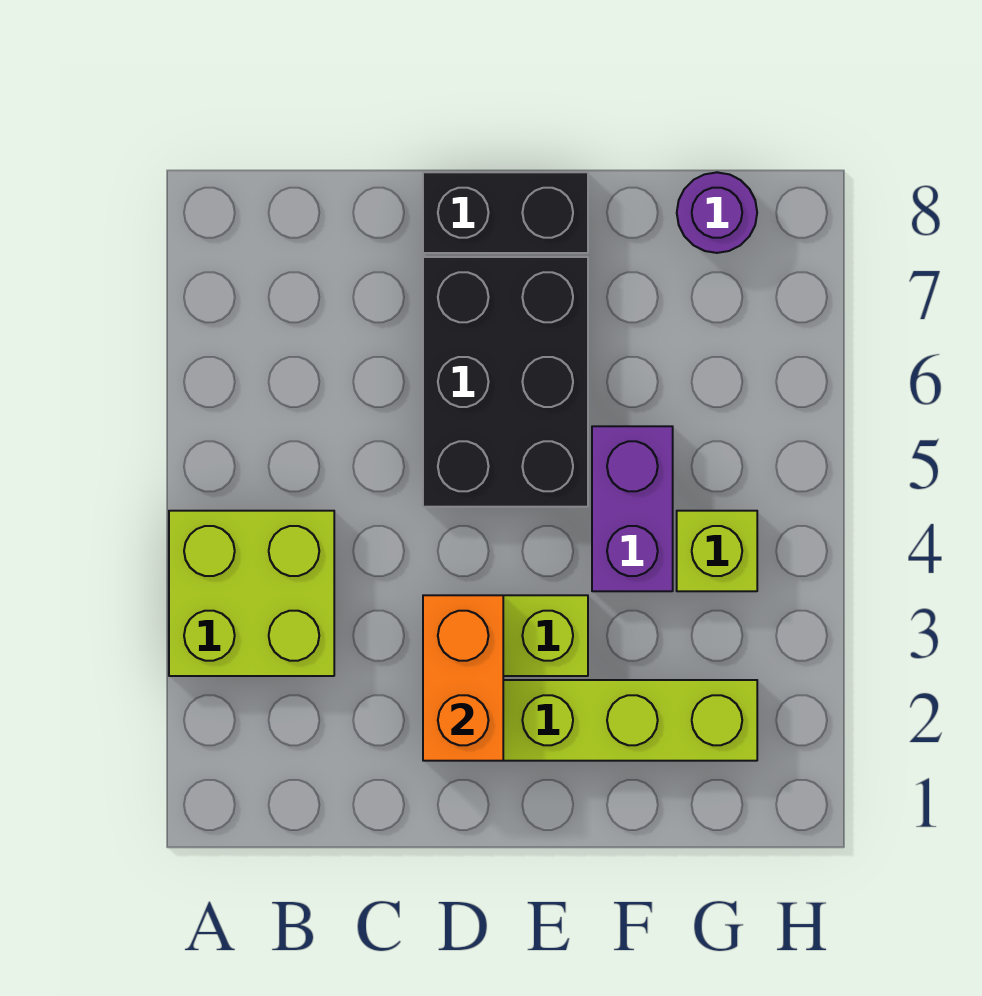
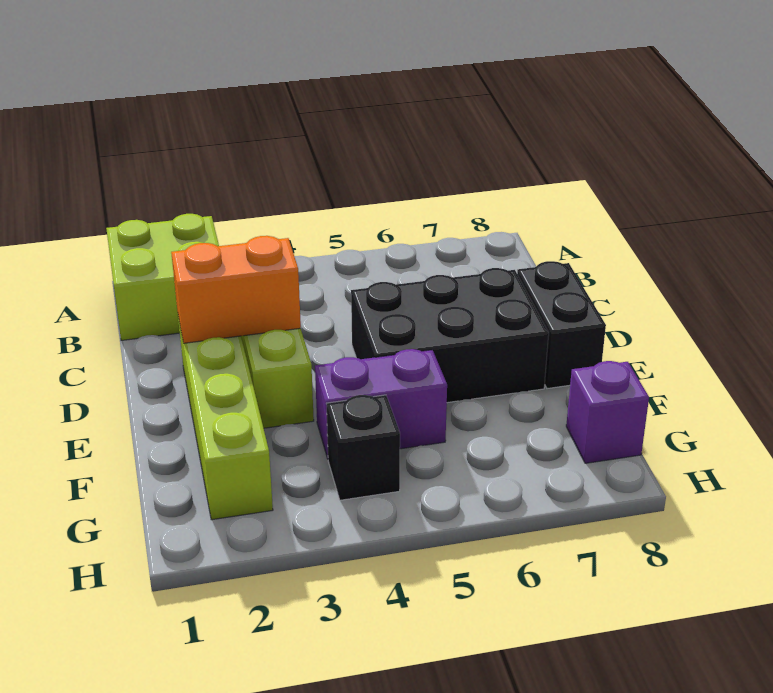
lime 2x2 brick [169,511,334,676] -> lime 2x2 brick moved to [106,214,219,341]
lime 1x1 brick [677,511,757,591] -> black 1x1 brick [326,395,400,500]
purple 1x1 round brick [677,172,757,253] -> purple 1x1 brick [566,361,649,463]

